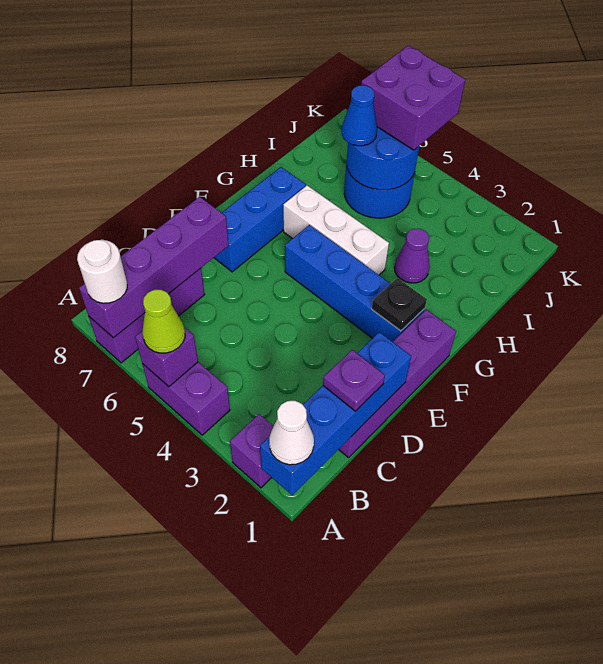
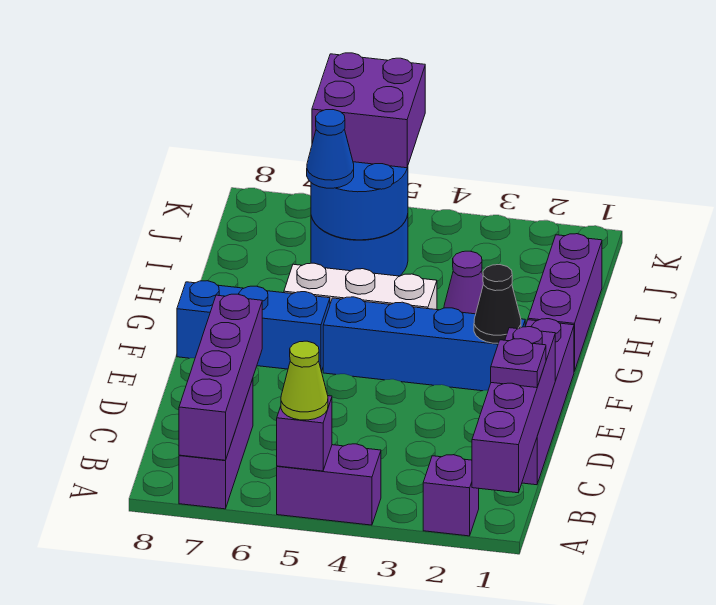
blue 1x4 brick [260,332,411,495] -> purple 1x4 brick [472,327,555,493]
white 1x1 cone [269,401,314,465] -> none
white 1x1 round brick [77,240,127,303] -> none
blue 1x3 brick [214,167,306,272] -> blue 1x3 brick turned to [177,281,330,371]
black 1x1 plate [372,278,427,331] -> black 1x1 cone [474,265,521,343]
none -> purple 1x3 brick [528,234,602,371]

